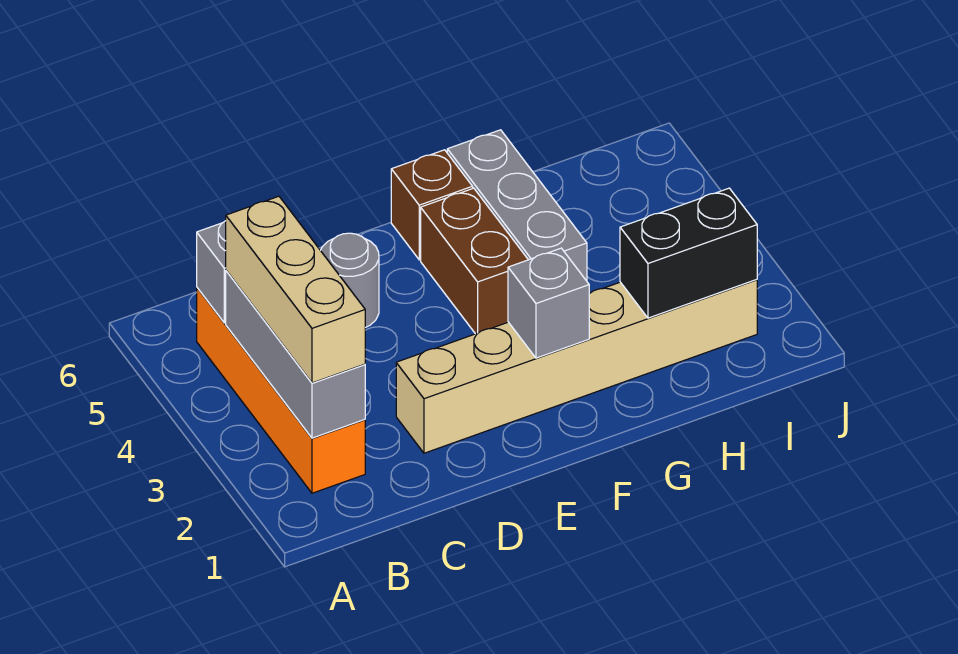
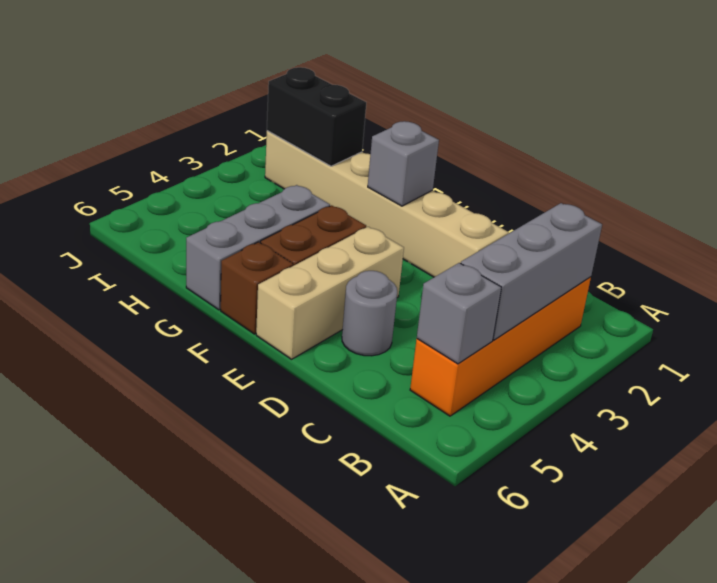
tan 1x3 brick [226,196,365,383] -> tan 1x3 brick moved to [256,227,404,359]

